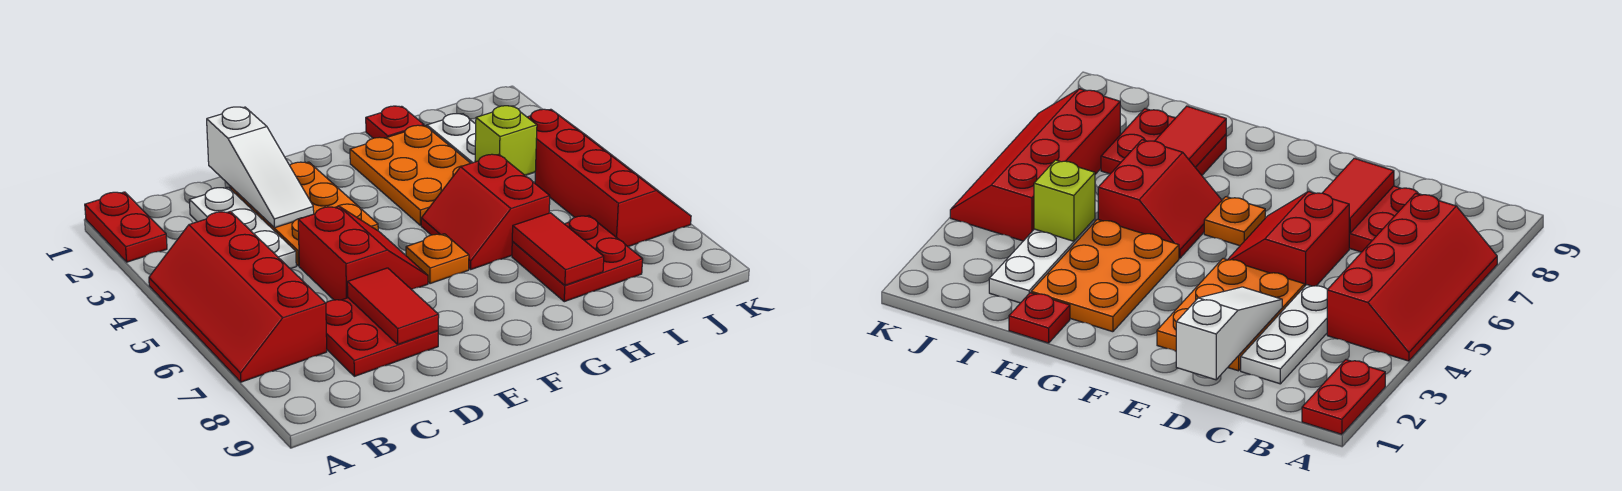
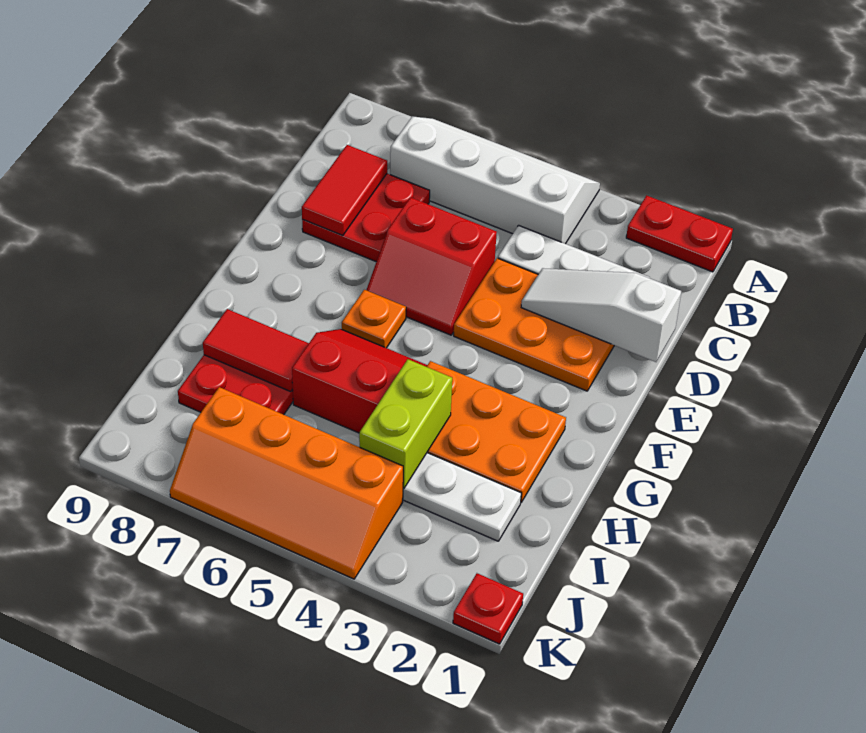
red 2x4 slope [149,211,327,382] -> white 2x4 slope [390,116,600,244]
red 1x2 tile [347,268,439,344] -> red 1x2 tile turned to [302,145,387,236]
red 1x1 plate [366,106,424,138] -> red 1x1 plate moved to [453,573,523,644]
lime 1x1 brick [475,106,537,175] -> lime 1x2 brick [359,359,452,488]
red 2x4 slope [528,109,691,247] -> orange 2x4 slope [170,387,403,579]

